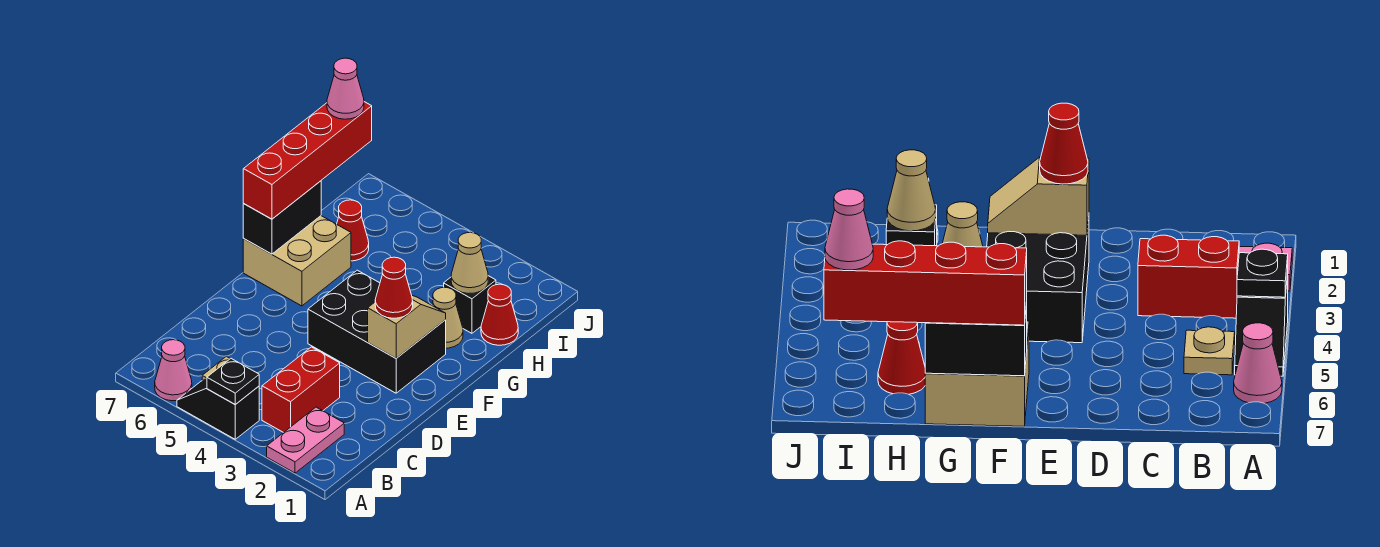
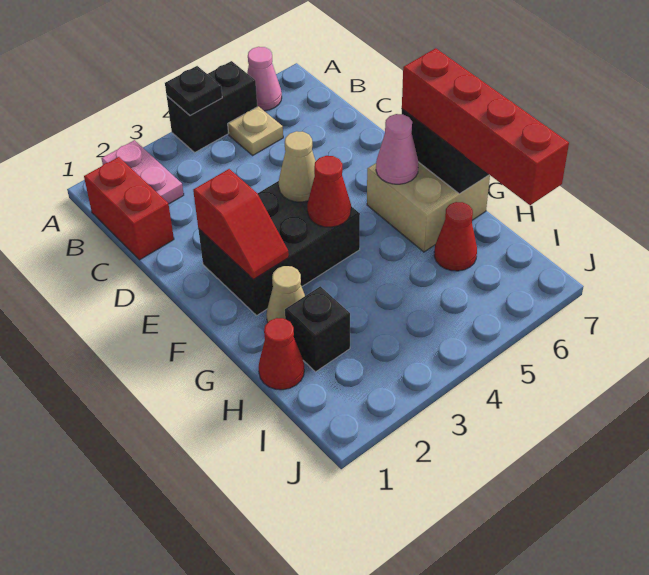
black 1x2 slope [177,379,259,439] -> black 1x2 brick [167,61,257,152]
red 1x2 brick [262,347,340,433] -> red 1x2 brick moved to [84,157,174,260]
tan 1x2 slope [368,295,446,358] -> red 1x2 slope [193,169,289,280]
red 1x1 cone [375,257,413,318] -> red 1x1 cone moved to [307,156,351,227]
tan 1x1 cone [451,233,488,294] -> tan 1x1 cone moved to [279,131,316,202]
pink 1x1 cone [327,58,364,119] -> pink 1x1 cone moved to [376,114,418,184]

